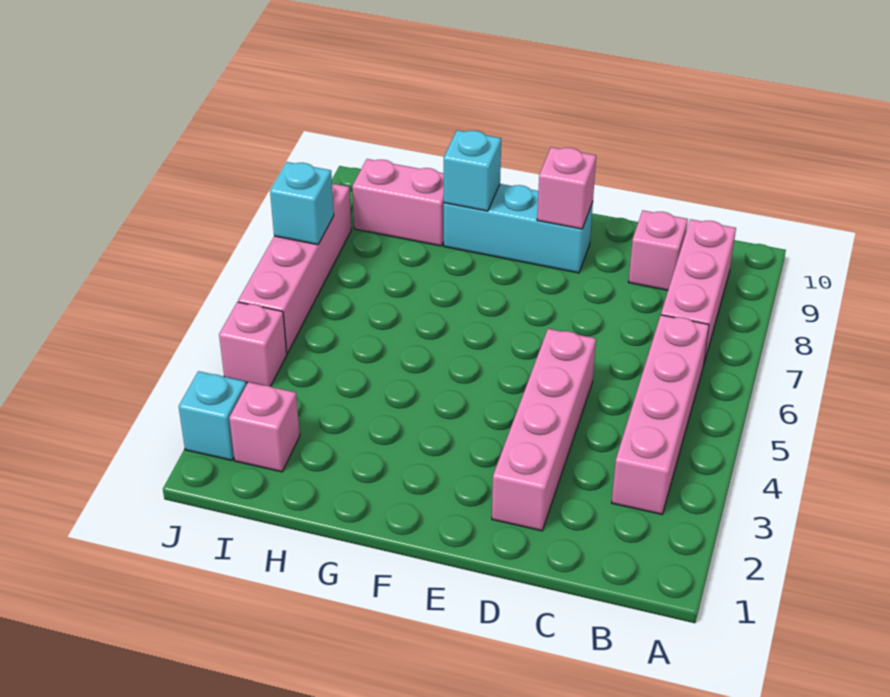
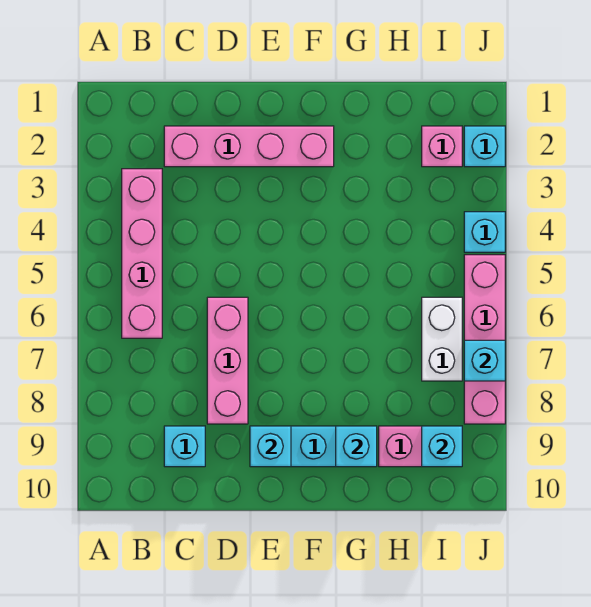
pink 1x3 brick [661,219,736,366] -> pink 1x3 brick moved to [207,297,248,424]
pink 1x1 brick [629,211,688,290] -> cyan 1x1 brick [164,426,205,467]
pink 1x4 brick [492,329,596,531] -> pink 1x4 brick turned to [164,126,334,167]
pink 1x1 brick [537,147,596,229] -> cyan 1x1 brick [250,426,291,467]
none -> white 1x2 brick [422,297,462,381]
none -> cyan 1x1 brick [422,426,462,467]
pink 1x1 brick [219,302,287,386] -> cyan 1x1 brick [464,212,505,252]

